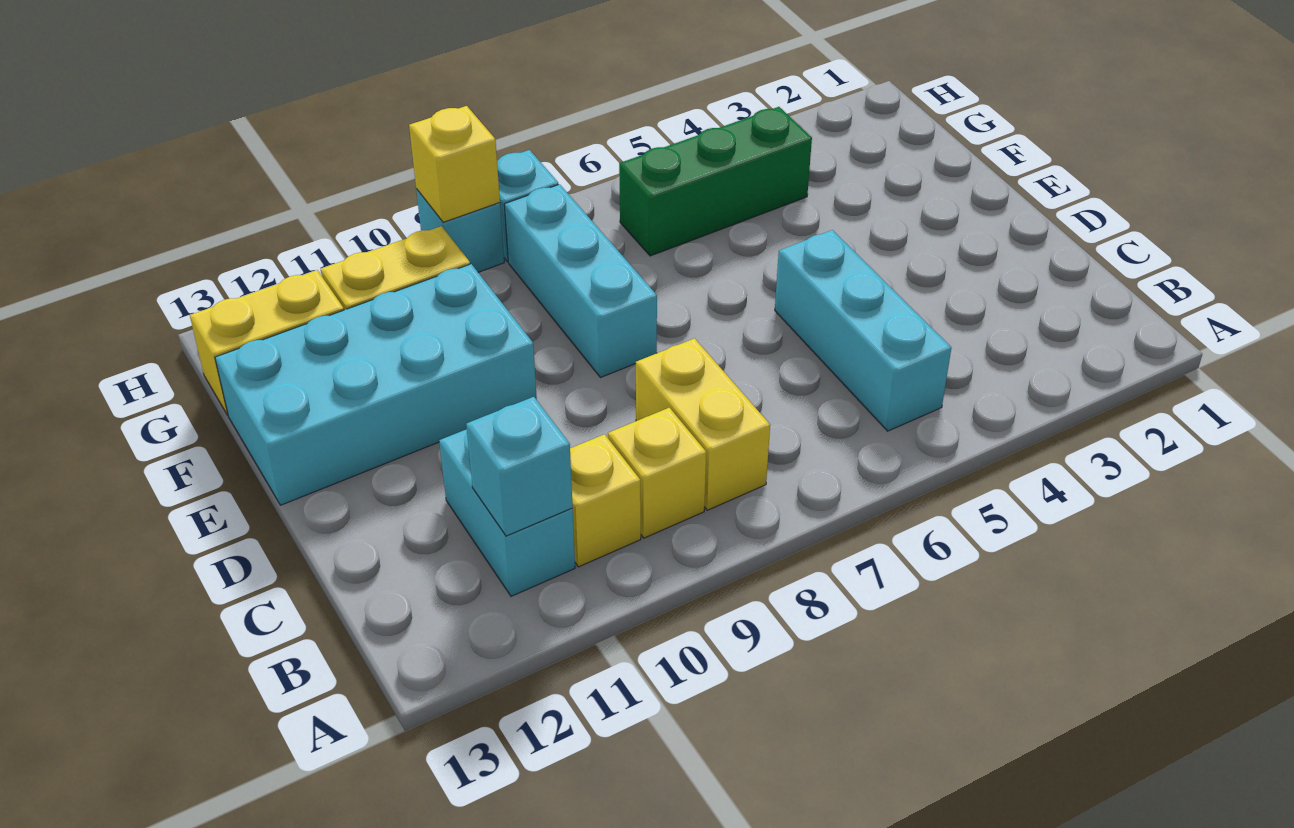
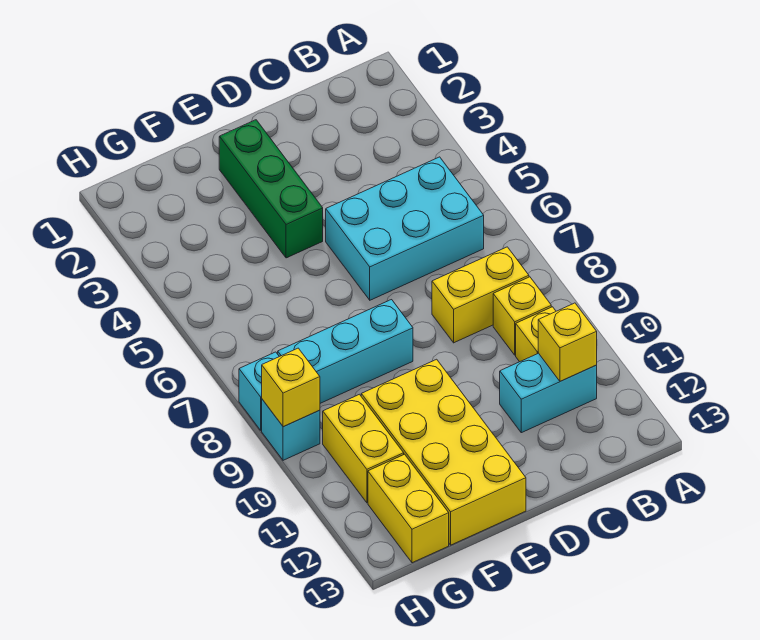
cyan 1x3 brick [775,230,951,431] -> cyan 2x3 brick [326,157,484,300]
cyan 1x1 brick [466,397,573,536] -> yellow 1x1 brick [538,303,597,381]
cyan 2x4 brick [215,264,537,505] -> yellow 2x4 brick [361,359,526,545]
green 1x3 brick [619,107,812,256] -> green 1x3 brick moved to [219,120,323,258]

